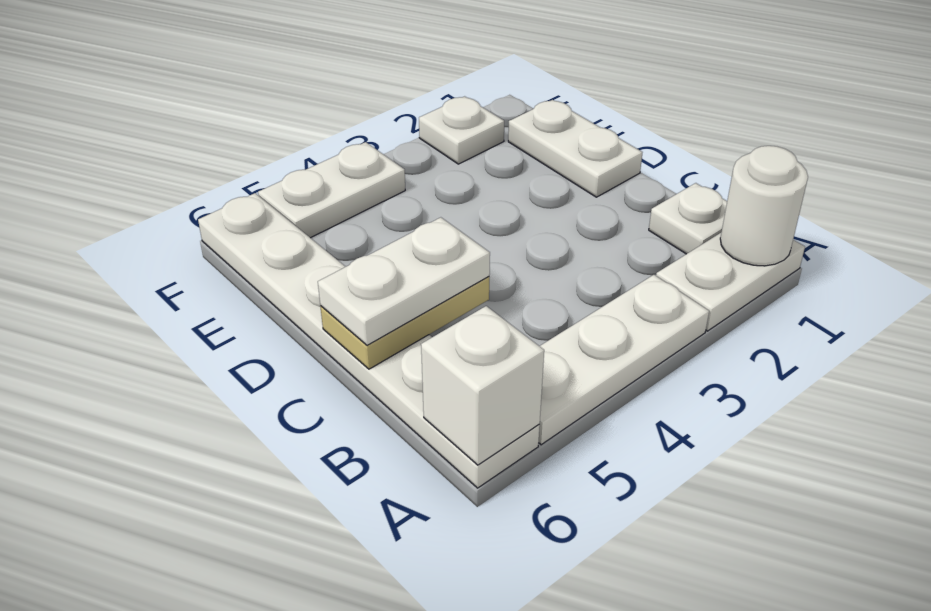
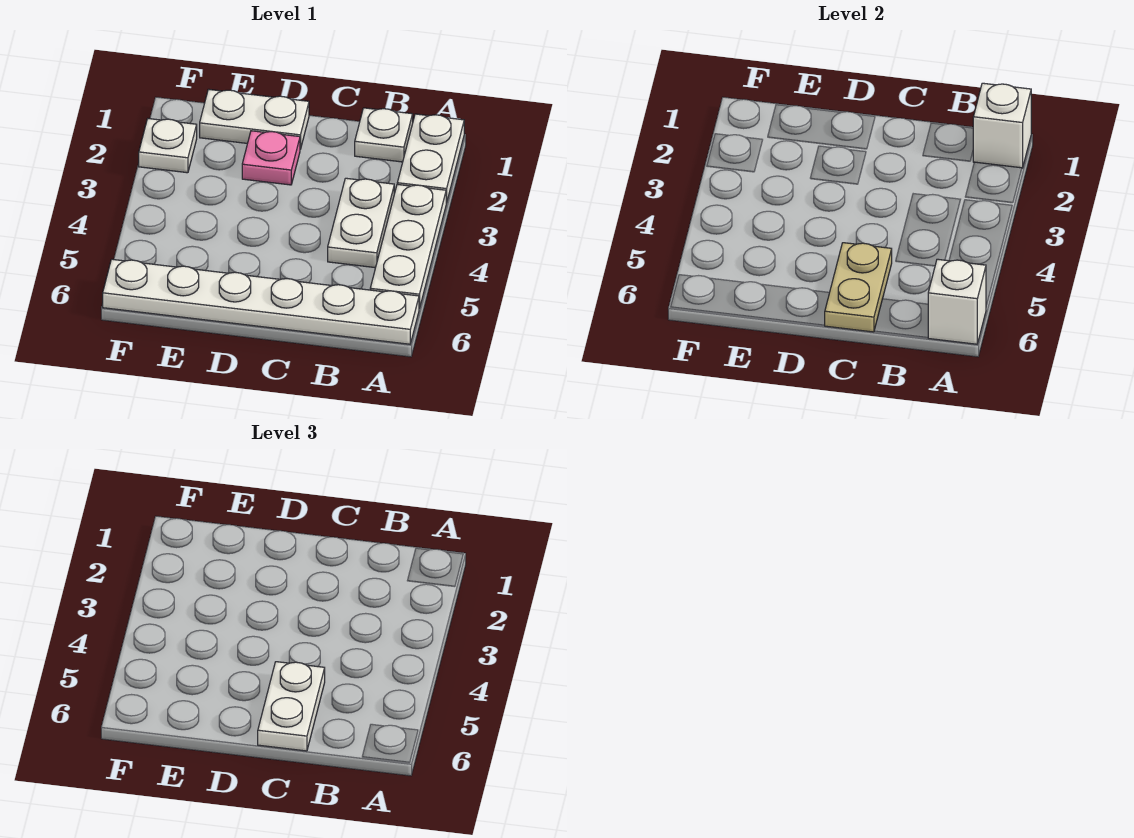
white 1x1 round brick [720,146,808,266] -> white 1x1 brick [973,83,1031,168]
none -> pink 1x1 plate [242,131,300,185]
white 1x2 plate [258,142,405,238] -> white 1x2 plate moved to [328,178,394,268]

